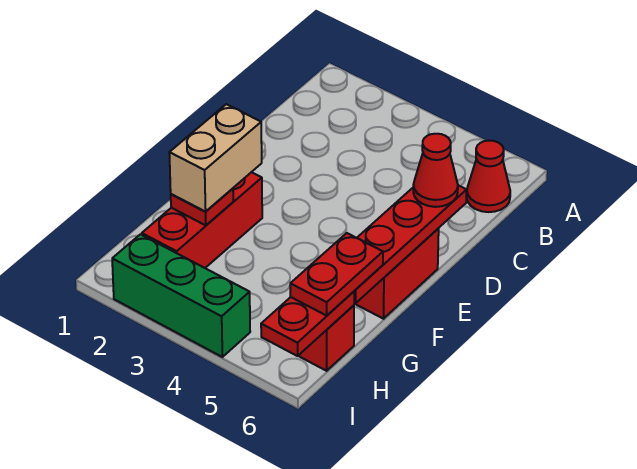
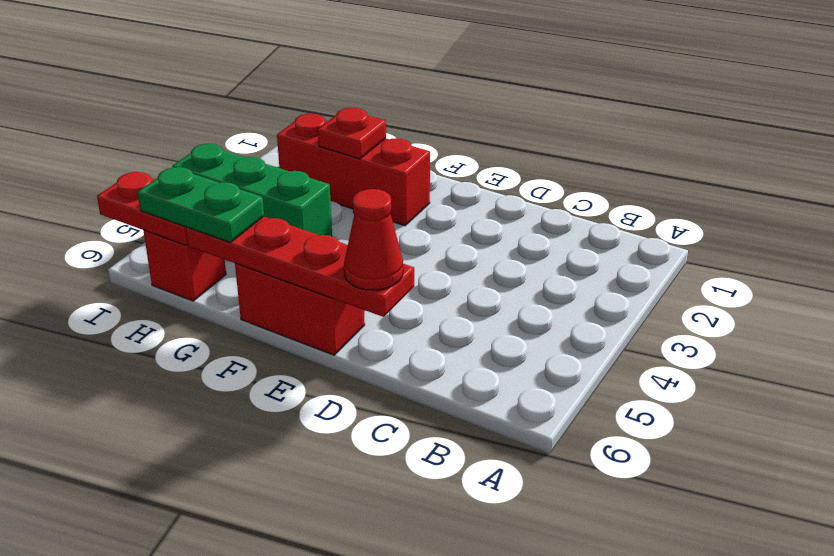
red 1x1 cone [467,141,510,212] -> none
tan 1x2 brick [169,104,262,212] -> none
red 1x2 plate [290,233,383,316] -> green 1x2 plate [138,167,264,242]
green 1x3 brick [112,234,250,357] -> green 1x3 brick turned to [172,144,332,236]

